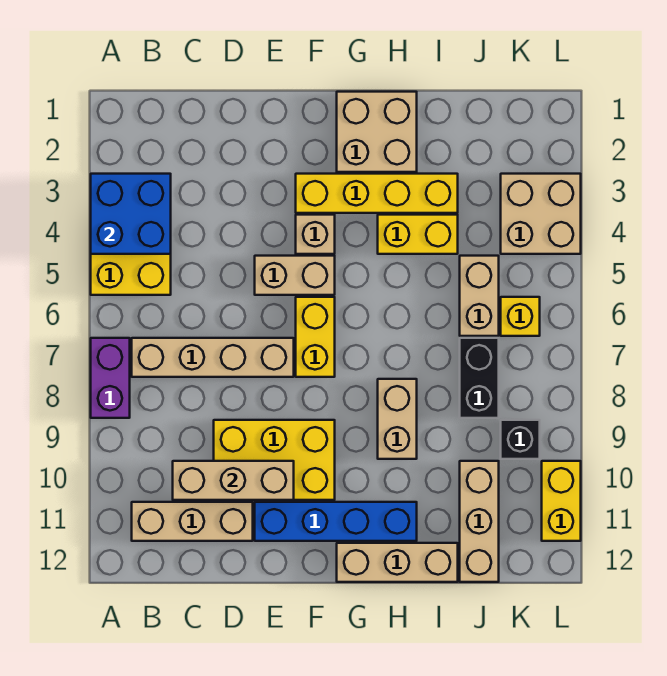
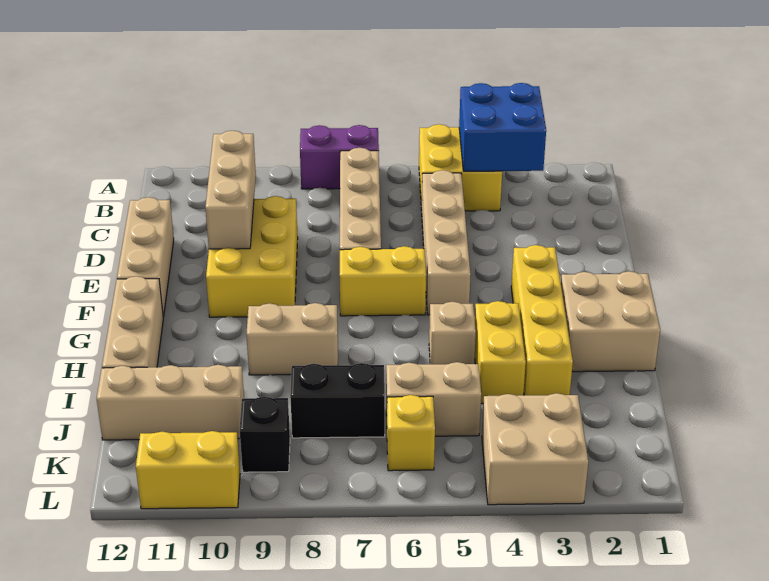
tan 1x3 brick [132,502,253,541] -> tan 1x3 brick moved to [117,197,174,316]
tan 1x2 brick [255,256,335,295] -> tan 1x4 brick [422,170,471,315]
blue 1x4 brick [255,502,417,541] -> none
tan 1x1 brick [296,215,335,254] -> tan 1x1 brick moved to [429,302,476,364]

